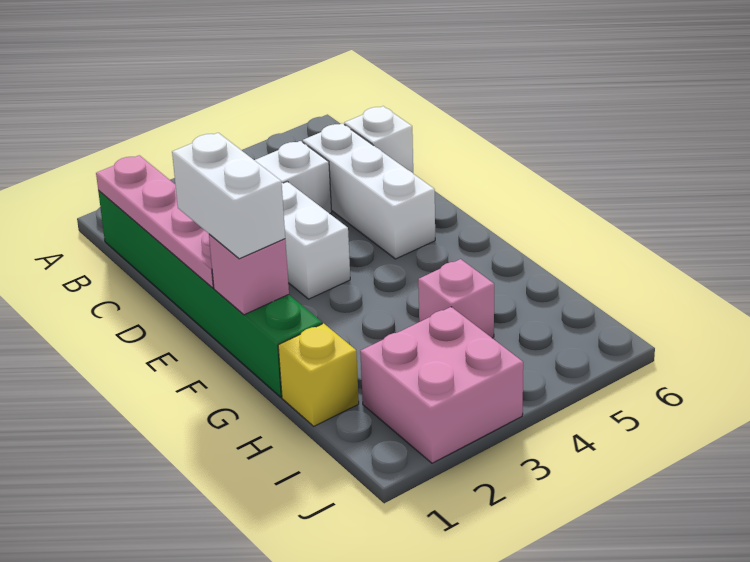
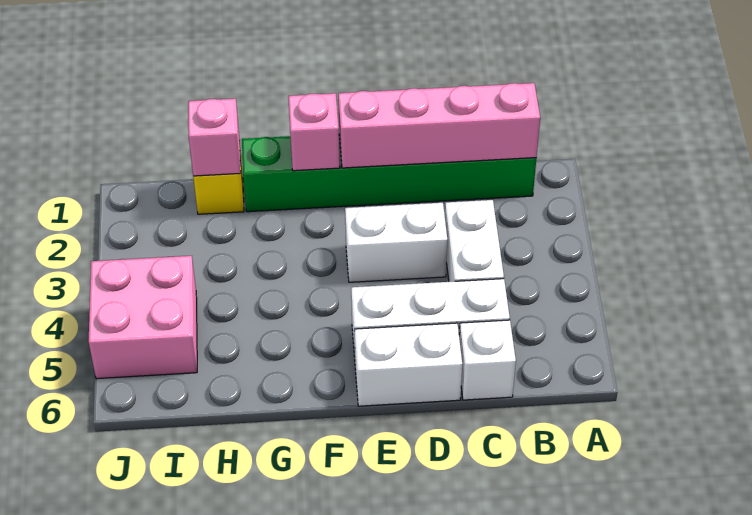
pink 1x4 plate [96,155,214,288] -> pink 1x4 brick [338,83,540,168]
white 1x2 brick [172,133,285,259] -> white 1x2 brick moved to [354,323,462,406]
pink 1x1 brick [418,259,494,338] -> pink 1x1 brick moved to [188,98,241,176]
pink 2x2 brick [360,307,523,463] -> pink 2x2 brick moved to [89,256,197,379]

